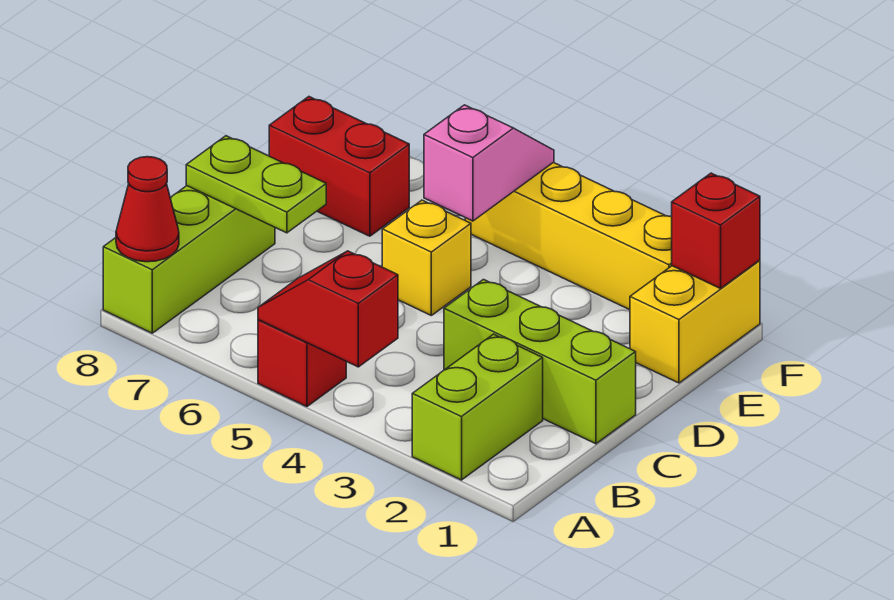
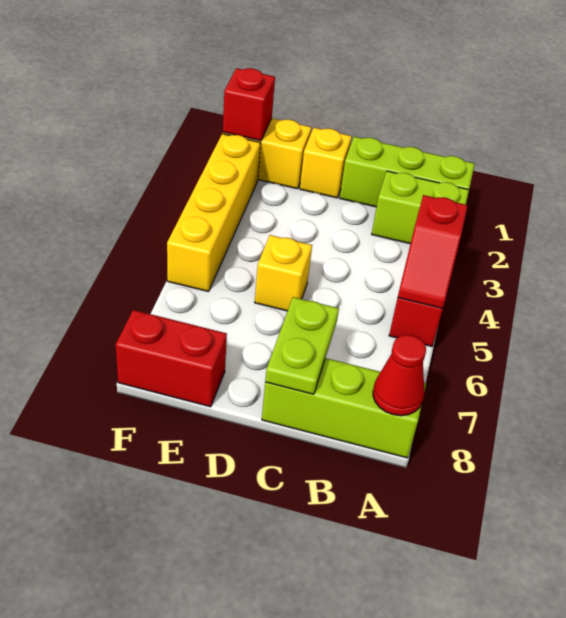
lime 1x3 brick [444,280,636,444] -> lime 1x3 brick turned to [340,137,475,207]
none -> yellow 1x1 brick [300,128,352,198]
pink 1x2 slope [424,105,554,221] -> none
red 1x2 brick [269,97,409,236] -> red 1x2 brick turned to [116,310,227,407]

